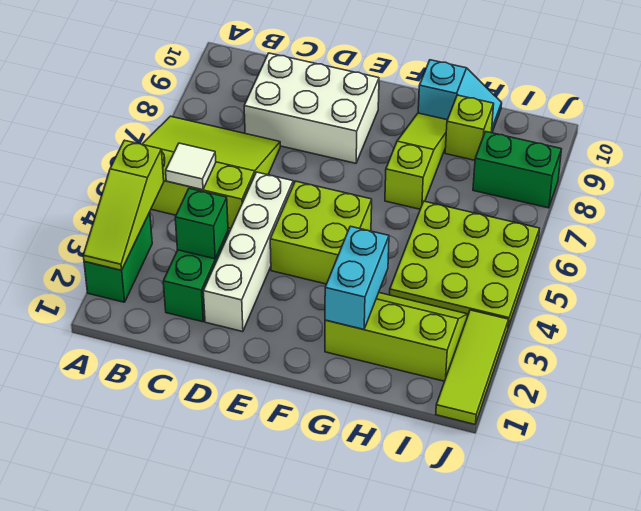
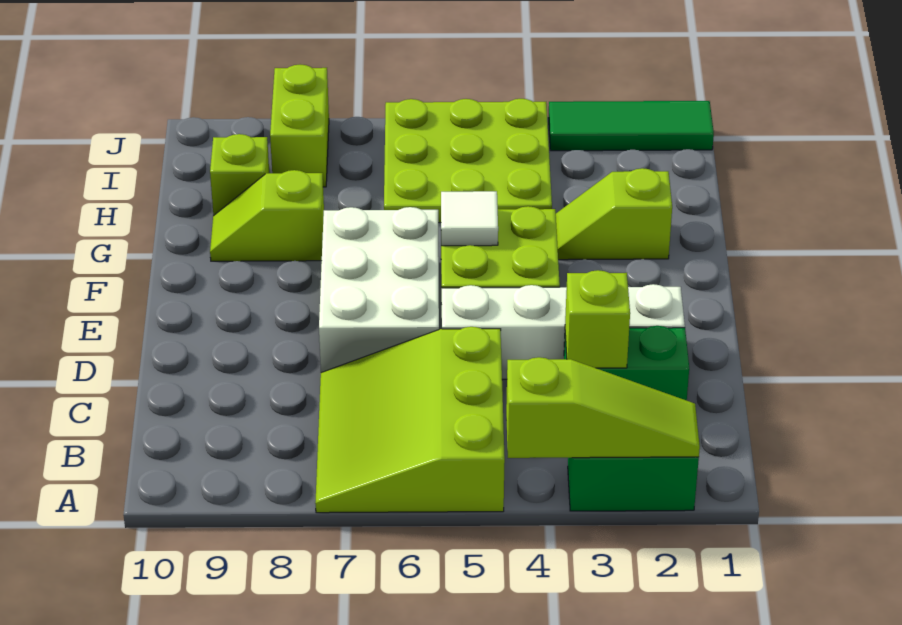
white 1x1 tile [166,143,216,190] -> white 1x1 tile moved to [441,191,498,246]
green 1x1 brick [175,188,228,259] -> lime 1x1 brick [565,270,630,368]
white 2x3 brick [244,53,379,163] -> white 2x3 brick moved to [319,207,439,373]
lime 2x3 slope [325,293,468,381] -> lime 1x2 slope [556,168,672,260]
cyan 1x2 brick [325,226,389,330] -> none
lime 1x3 slope [385,113,447,209] -> lime 1x2 slope [210,170,324,261]
cyan 1x2 slope [418,60,502,133] -> none
green 1x2 brick [473,132,561,208] -> lime 1x2 brick [270,65,329,187]
lime 1x3 tile [436,310,509,424] -> green 1x3 tile [548,101,714,151]

